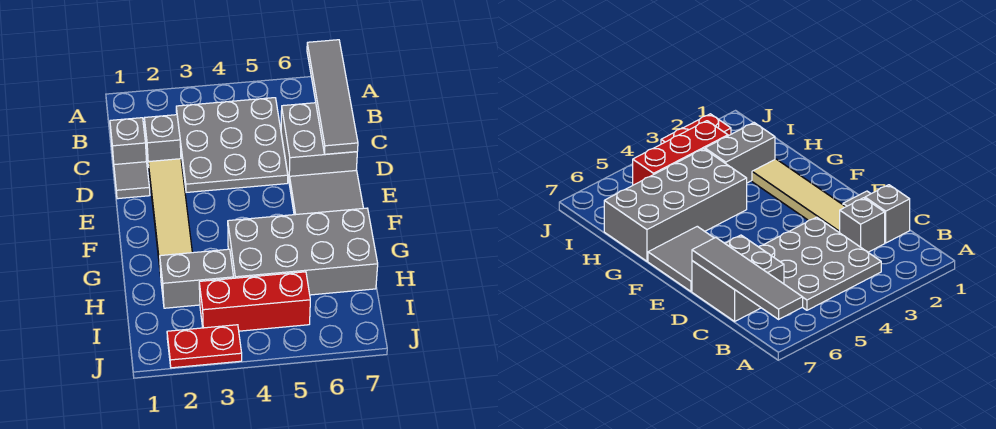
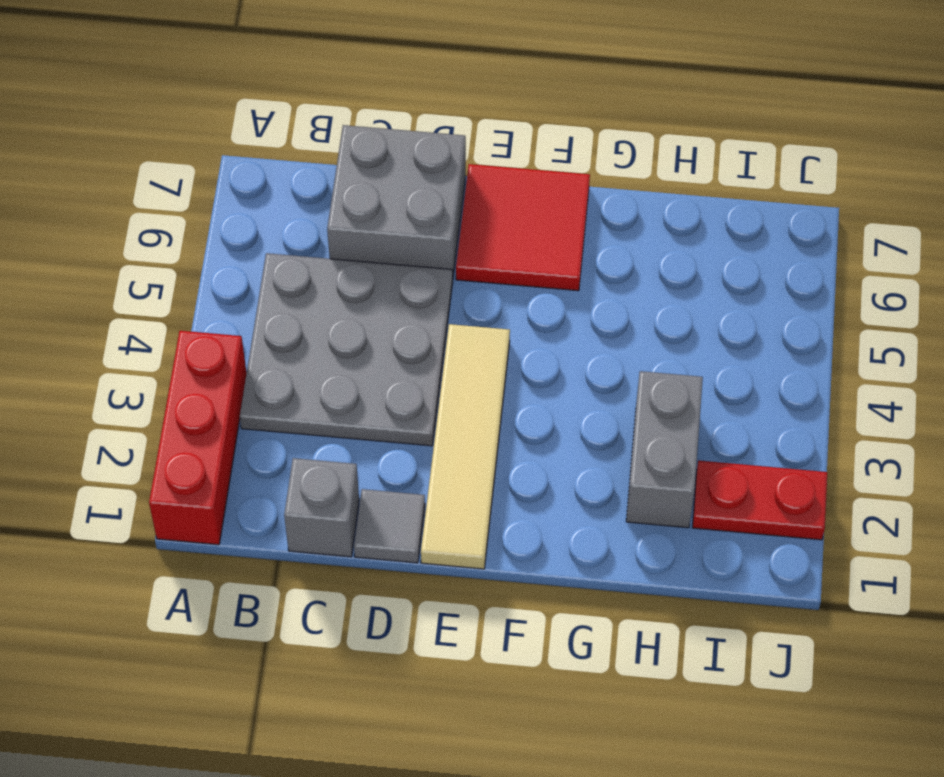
grey 1x4 tile [307,40,358,154] -> none
grey 1x1 brick [144,115,181,167] -> none
tan 1x4 tile [148,159,192,276] -> tan 1x4 tile turned to [421,324,510,569]
grey 2x2 tile [289,171,363,215] -> red 2x2 tile [456,164,590,291]
grey 2x4 brick [228,208,378,295] -> none
red 1x3 brick [199,272,310,331] -> red 1x3 brick moved to [149,331,247,545]
red 1x2 plate [167,325,242,368] -> red 1x2 plate turned to [692,461,827,540]

